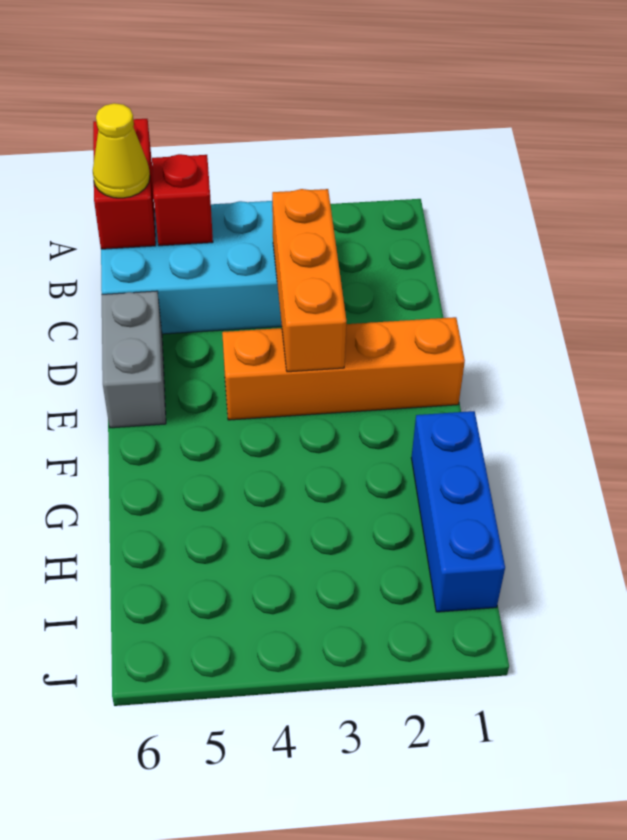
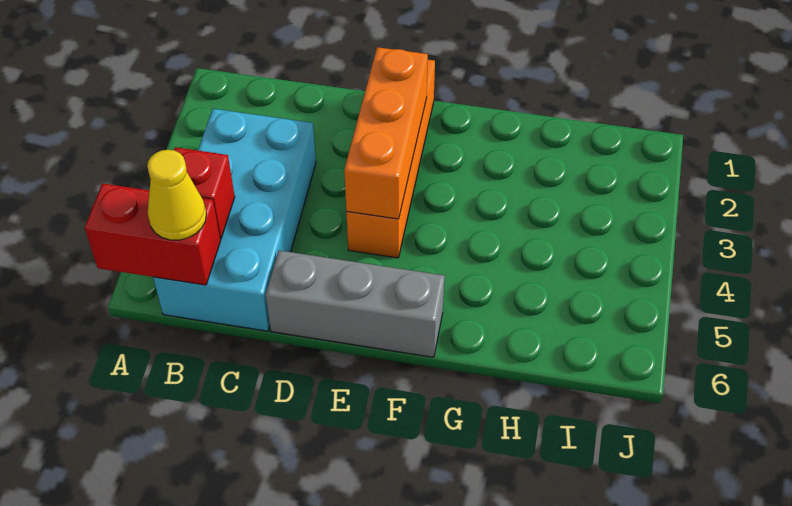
orange 1x3 brick [272,189,346,372] -> orange 1x3 brick turned to [344,47,428,219]
grey 1x2 brick [102,291,166,428] -> grey 1x3 brick [266,250,445,357]
blue 1x3 brick [411,411,505,612] -> none

